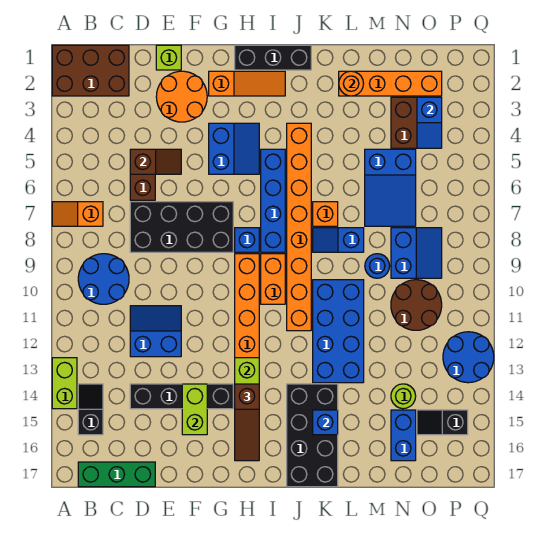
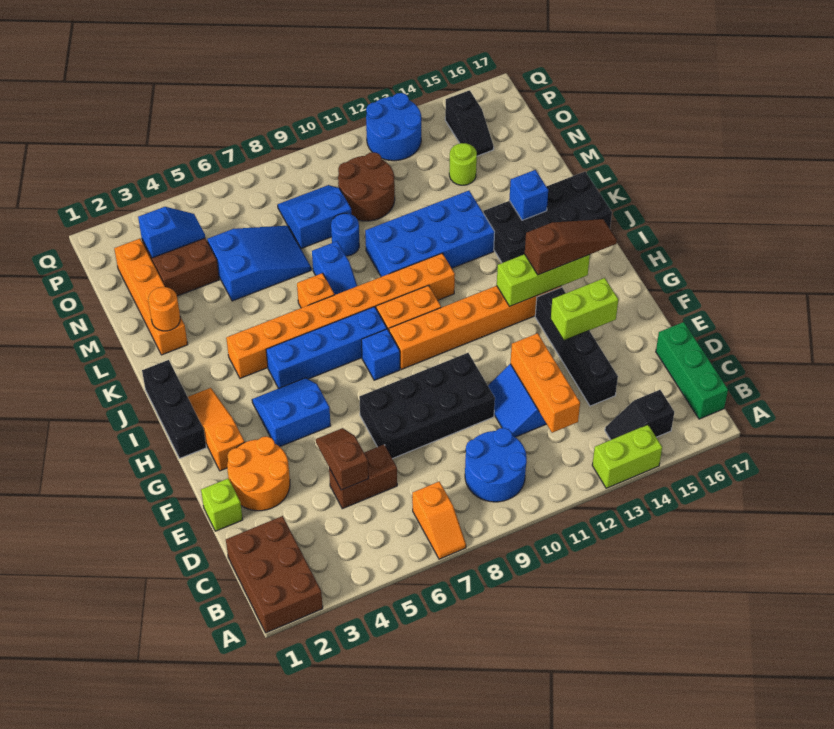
none -> orange 1x3 brick [511,333,580,433]
black 2x4 brick [130,202,233,252] -> black 2x4 brick turned to [359,353,495,459]
blue 1x2 brick [391,410,416,461] -> none

